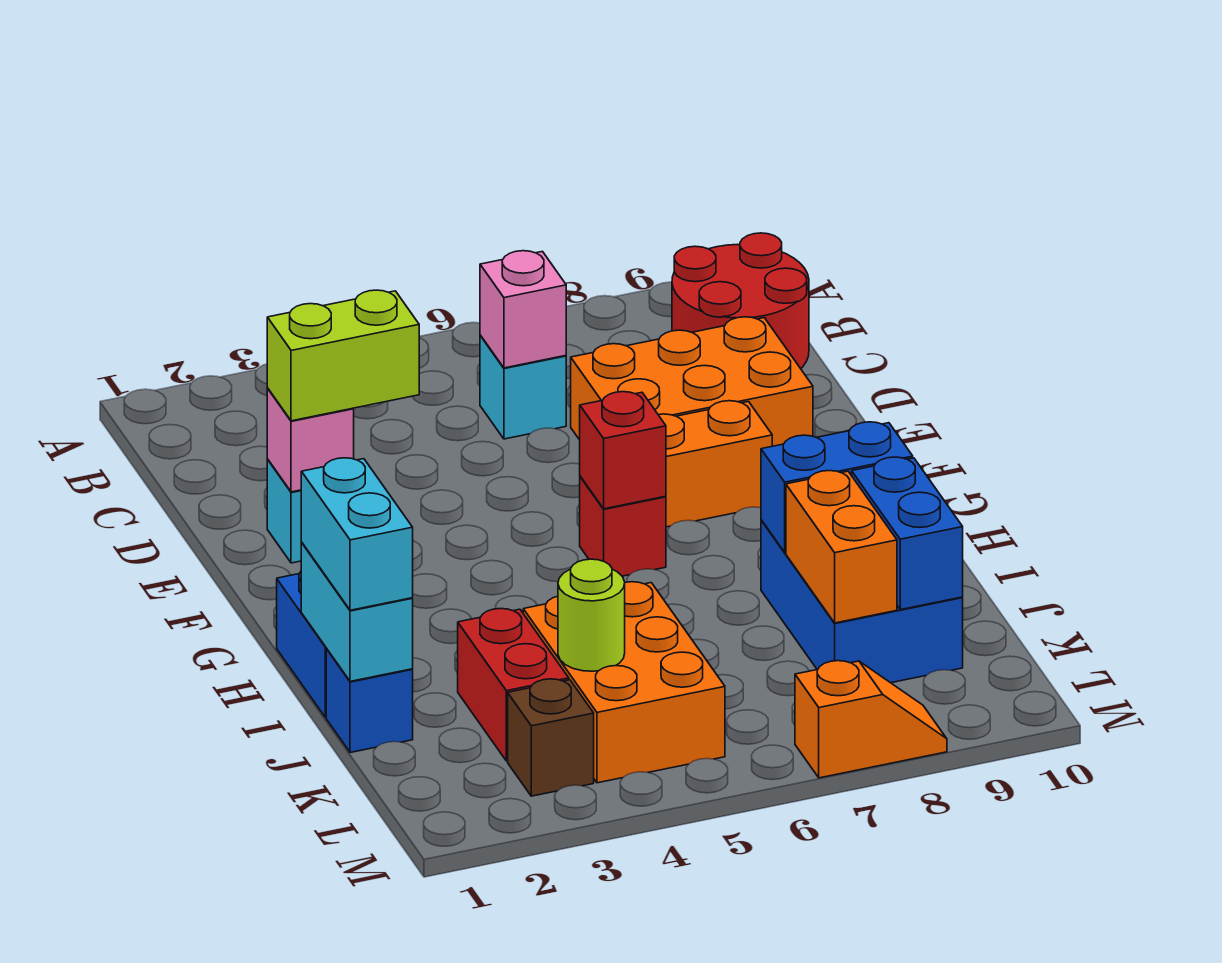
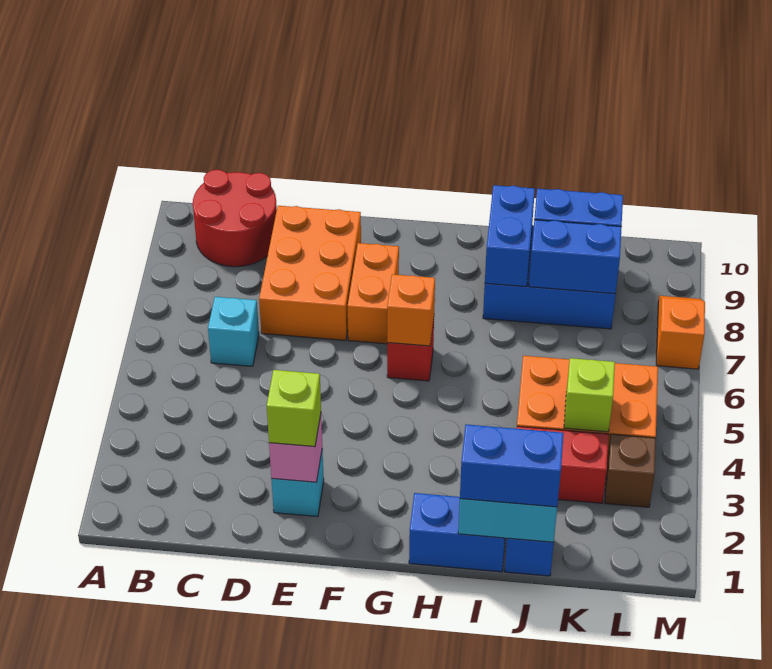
pink 1x1 brick [480,251,566,368] -> none
lime 1x2 brick [267,290,419,421] -> lime 1x1 brick [267,370,321,447]
red 1x1 brick [580,392,666,509] -> orange 1x1 brick [387,274,435,346]
cyan 1x2 brick [301,458,413,610] -> blue 1x2 brick [460,424,564,507]
orange 1x2 brick [786,471,897,623] -> blue 1x2 brick [529,220,622,294]
lime 1x1 round brick [558,559,625,671] -> lime 1x1 brick [564,358,615,432]

